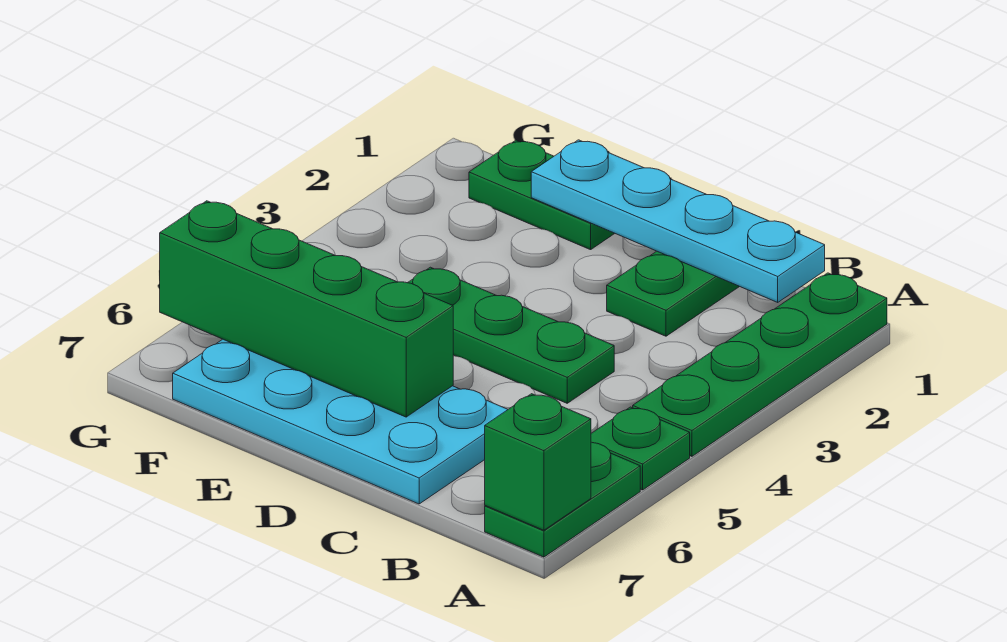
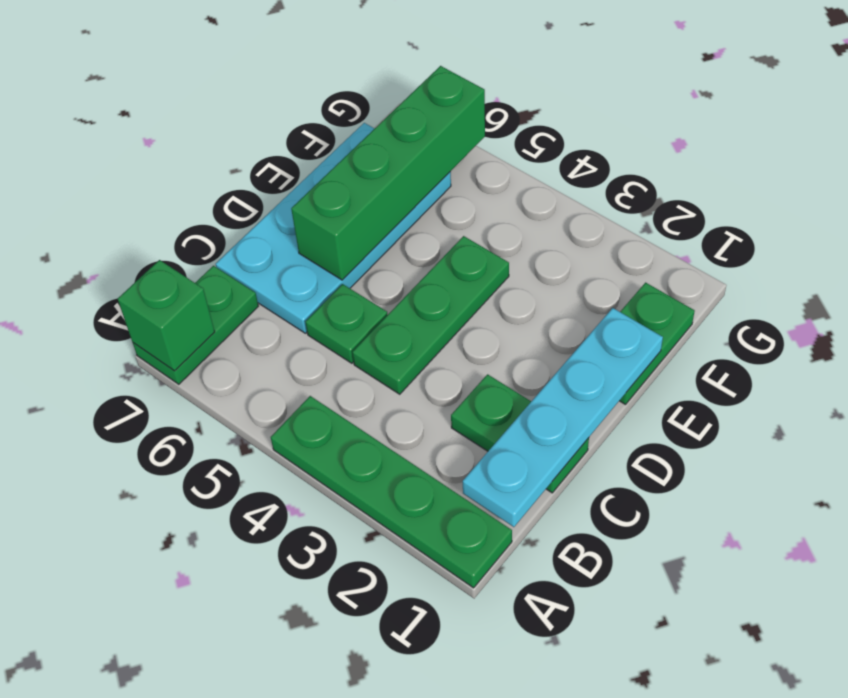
green 1x1 plate [591,407,690,490] -> green 1x1 plate moved to [306,284,387,363]
green 1x2 plate [485,442,640,557] -> green 1x2 plate turned to [133,266,258,384]

